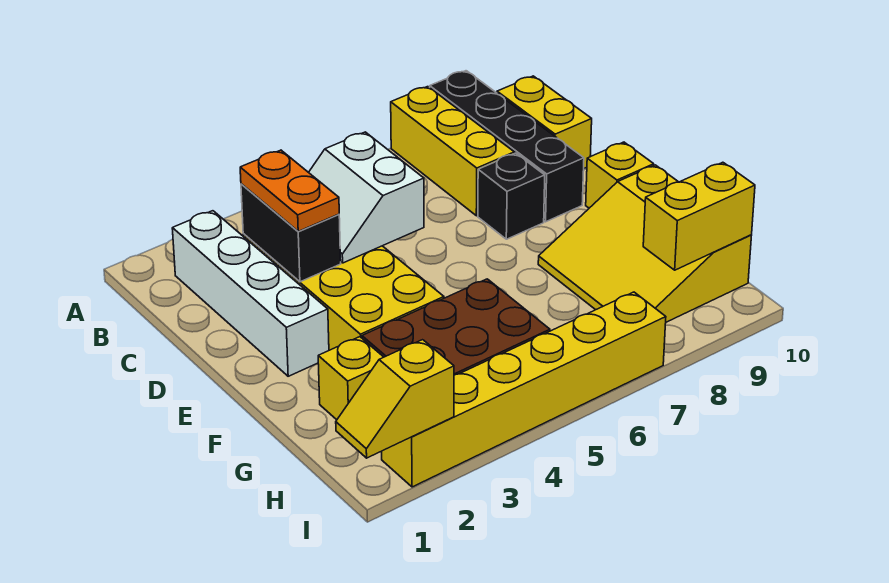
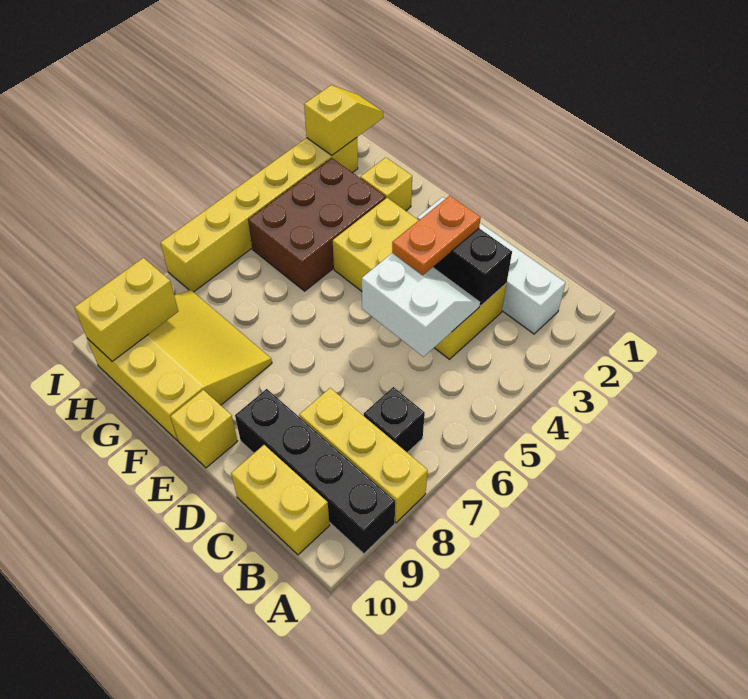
orange 1x2 plate [240,150,339,231] -> orange 1x2 plate turned to [392,196,481,275]
black 1x1 brick [478,153,545,239] -> black 1x1 brick moved to [364,387,425,453]

